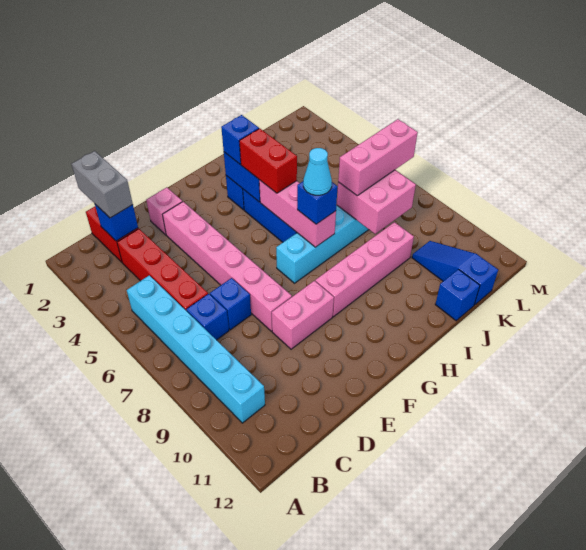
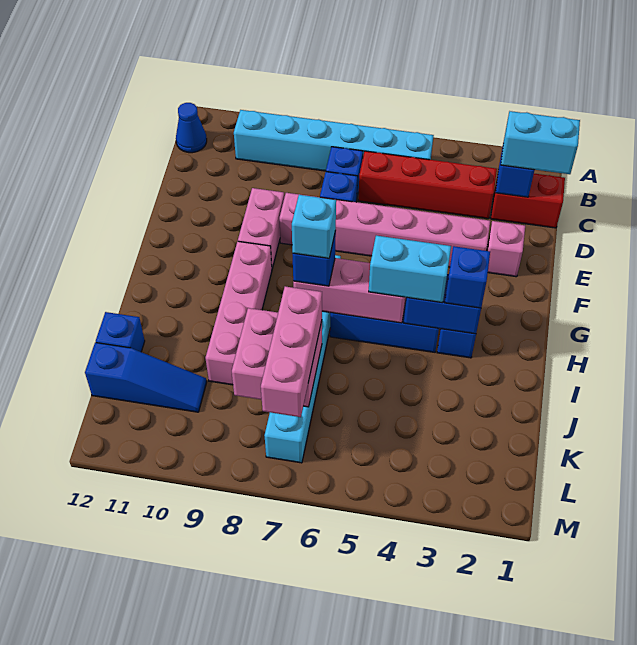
none -> blue 1x1 cone [176,103,207,153]
grey 1x2 brick [72,151,133,218] -> cyan 1x2 brick [501,111,580,174]
red 1x2 brick [239,128,297,193] -> cyan 1x2 brick [369,236,451,303]
cyan 1x1 cone [303,148,332,195] -> cyan 1x1 brick [292,195,336,258]

